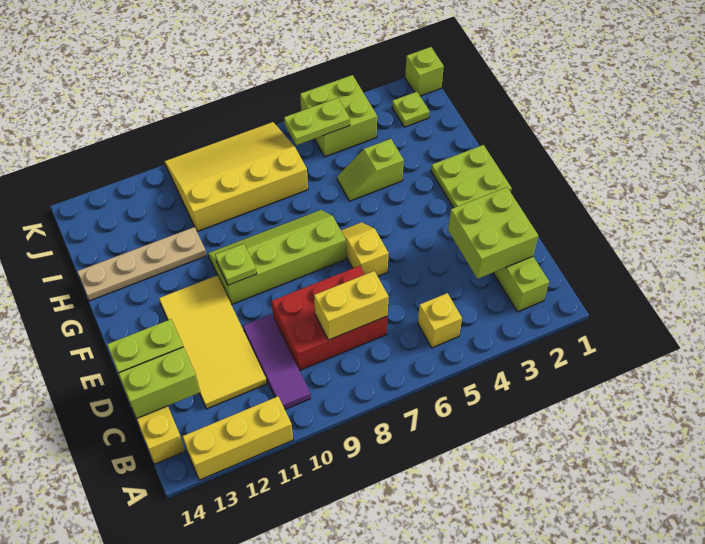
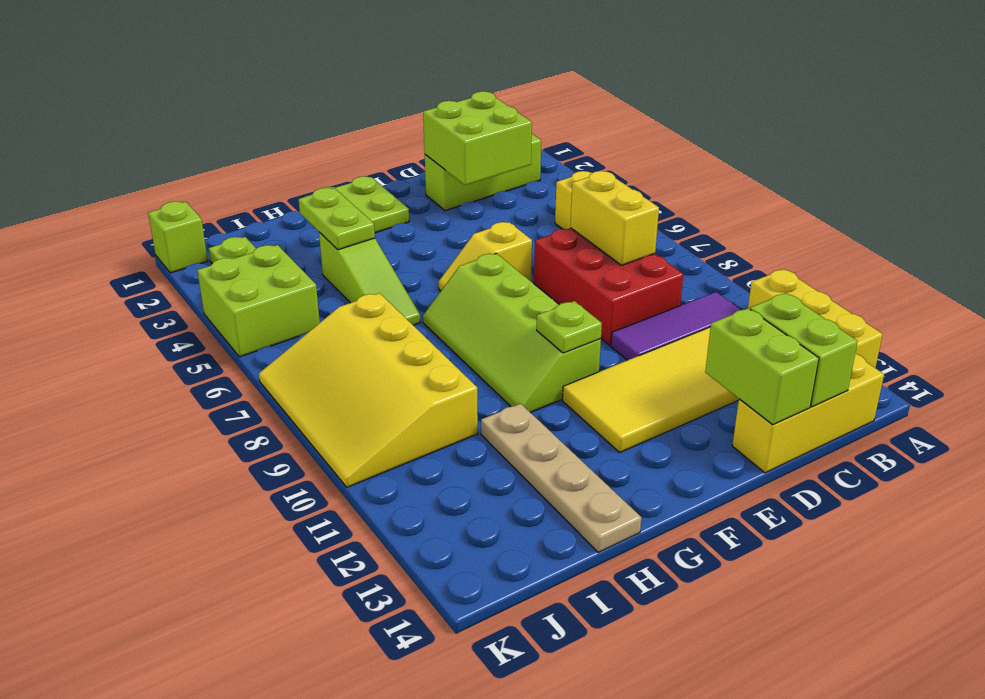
lime 1x2 slope [337,139,404,201] -> lime 1x3 slope [319,232,420,325]
lime 1x2 plate [284,98,350,145] -> lime 1x2 plate moved to [299,188,375,250]

